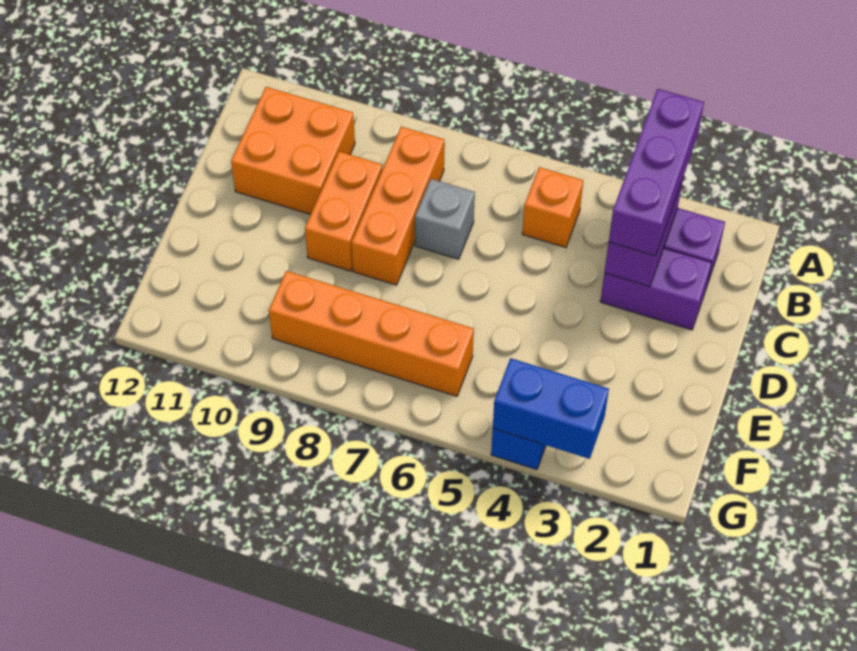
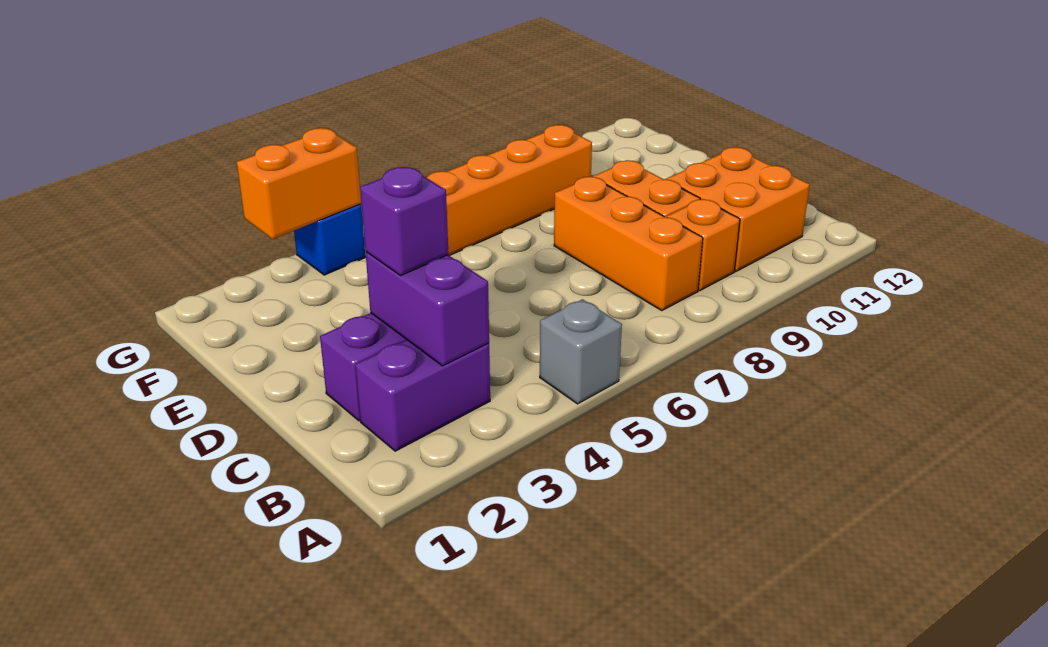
purple 1x3 brick [609,89,704,256] -> purple 1x1 brick [360,167,448,275]
orange 1x1 brick [522,167,583,248] -> orange 1x1 brick moved to [667,199,740,291]
grey 1x1 brick [415,179,475,259] -> grey 1x1 brick moved to [540,299,622,404]
blue 1x2 brick [493,358,609,459] -> orange 1x2 brick [237,128,361,239]

